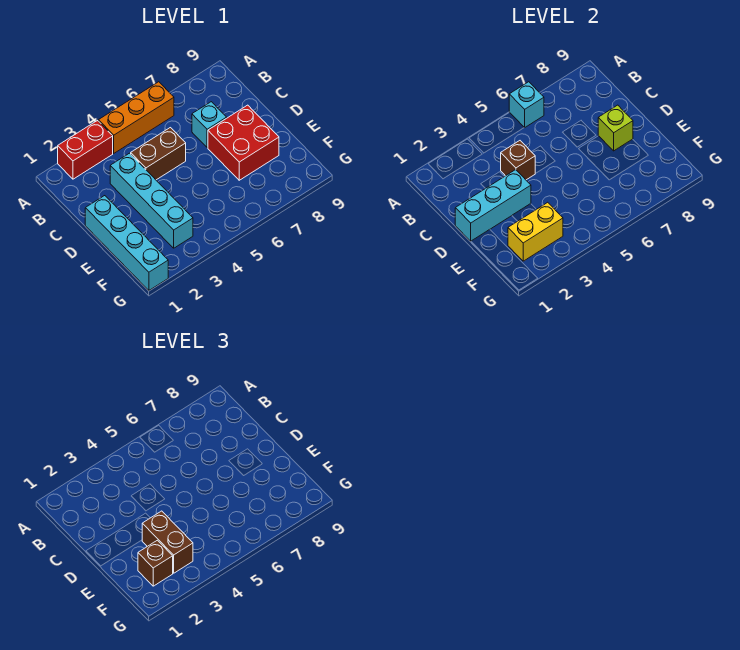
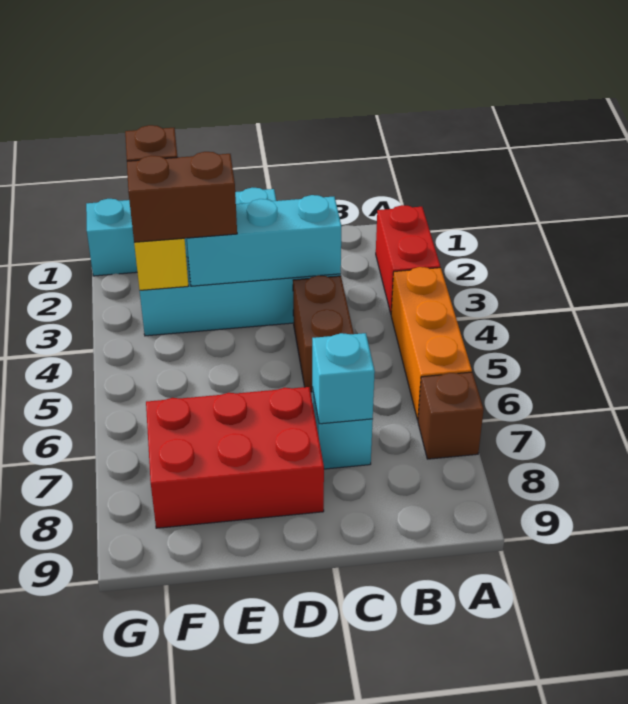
cyan 1x1 brick [509,82,544,128] -> cyan 1x1 brick moved to [312,333,375,424]
brown 1x1 brick [501,141,535,180] -> brown 1x1 brick moved to [418,372,484,459]
cyan 1x3 brick [455,170,531,241] -> cyan 1x3 brick turned to [187,195,342,286]
red 2x2 brick [208,105,279,180] -> red 2x3 brick [146,387,324,528]
lime 1x1 brick [598,105,633,151] -> none

